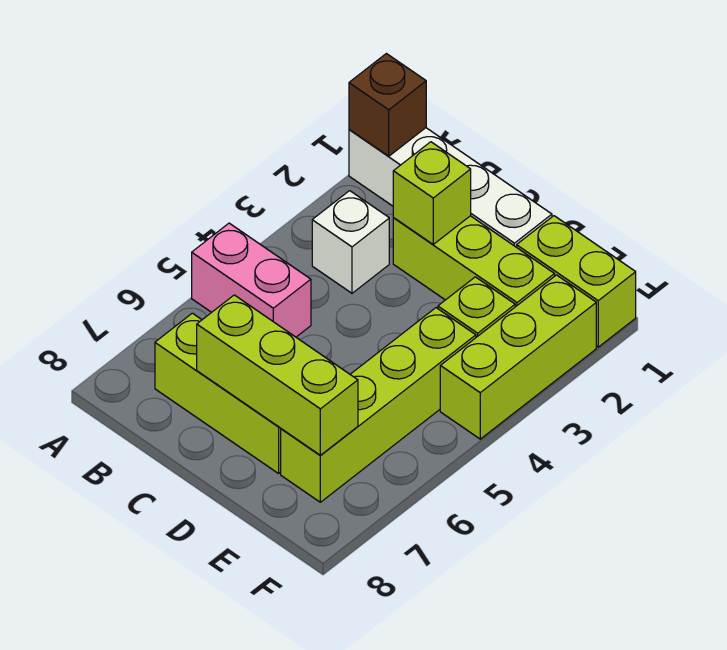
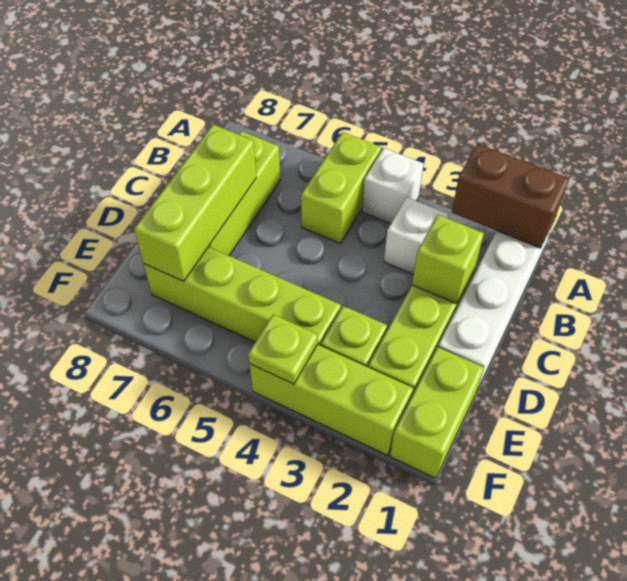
brown 1x1 brick [349,54,426,156] -> brown 1x2 brick [452,144,569,248]
none -> white 1x1 brick [362,148,424,223]
pink 1x2 brick [192,223,311,337] -> lime 1x2 brick [301,132,382,243]
none -> lime 1x1 plate [248,314,318,384]

